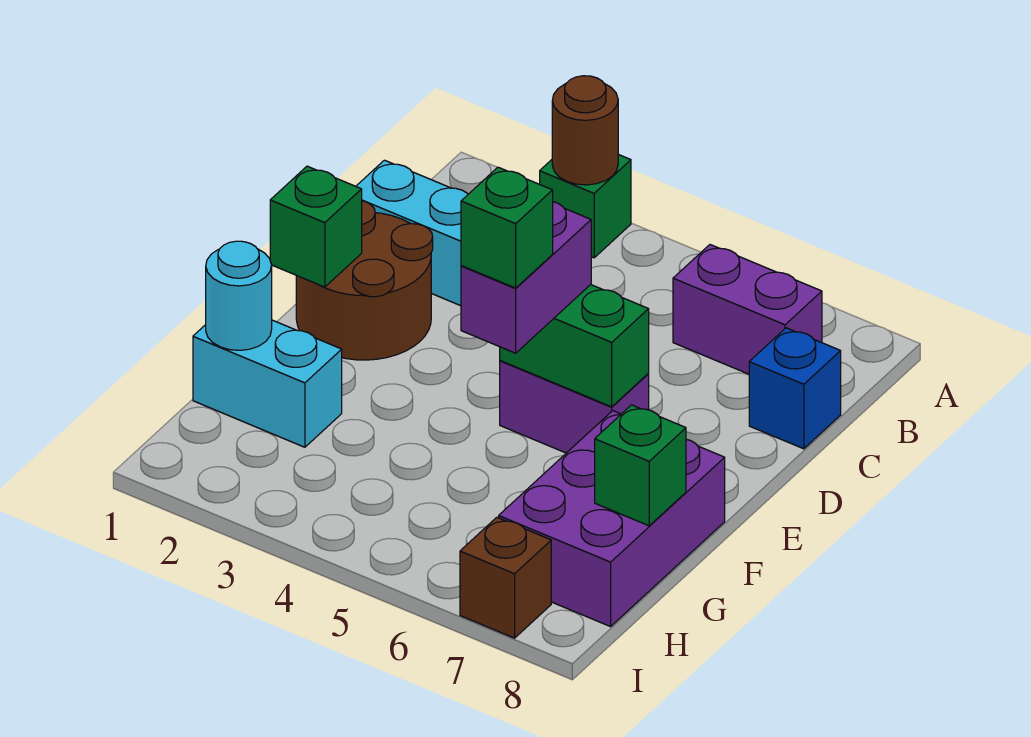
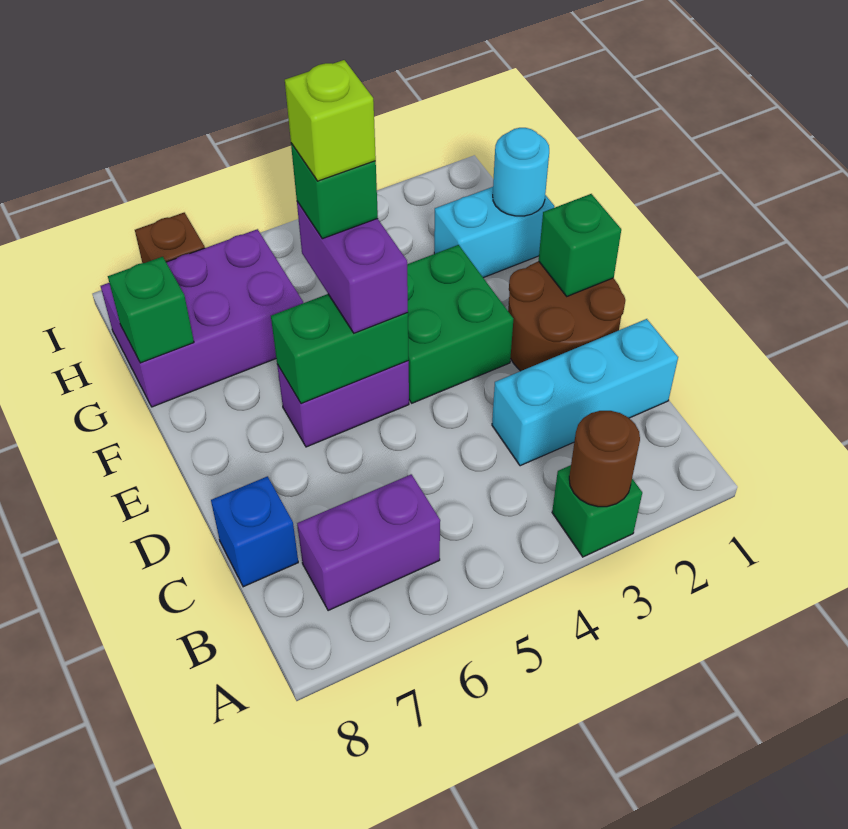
none -> green 2x2 brick [407,245,513,403]
none -> lime 1x1 brick [285,60,376,181]
purple 2x3 brick [499,411,725,627] -> purple 2x3 brick turned to [101,229,303,407]

